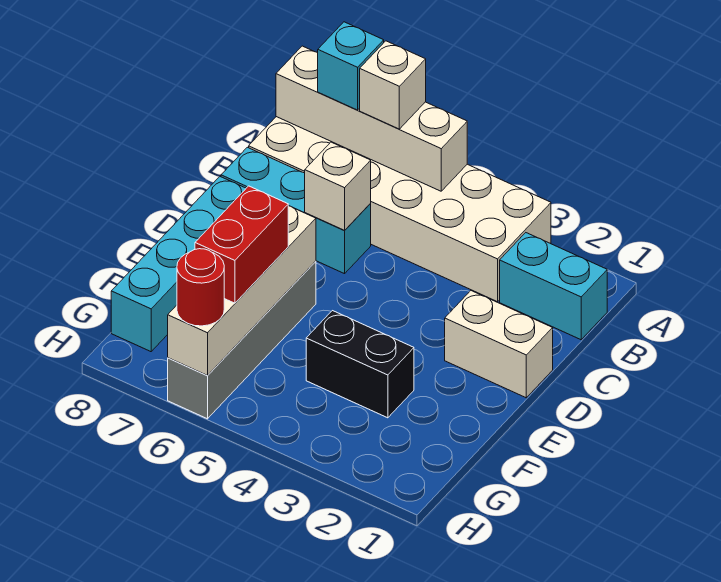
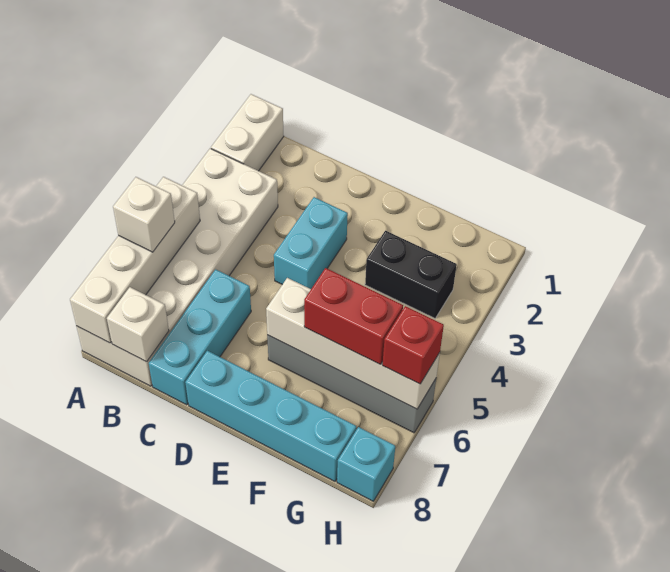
cyan 1x1 brick [318,22,384,110] -> cyan 1x1 brick moved to [337,427,395,501]
cyan 1x2 brick [500,233,607,340] -> cyan 1x2 brick moved to [274,197,348,289]
white 1x1 brick [305,142,371,231] -> white 1x1 brick moved to [107,287,169,362]
white 1x2 brick [445,291,553,398] -> white 1x2 brick moved to [211,94,284,171]
black 1x2 brick [306,311,414,418] -> black 1x2 brick turned to [365,231,457,318]
red 1x1 round brick [177,249,224,326] -> red 1x1 brick [382,306,444,384]

